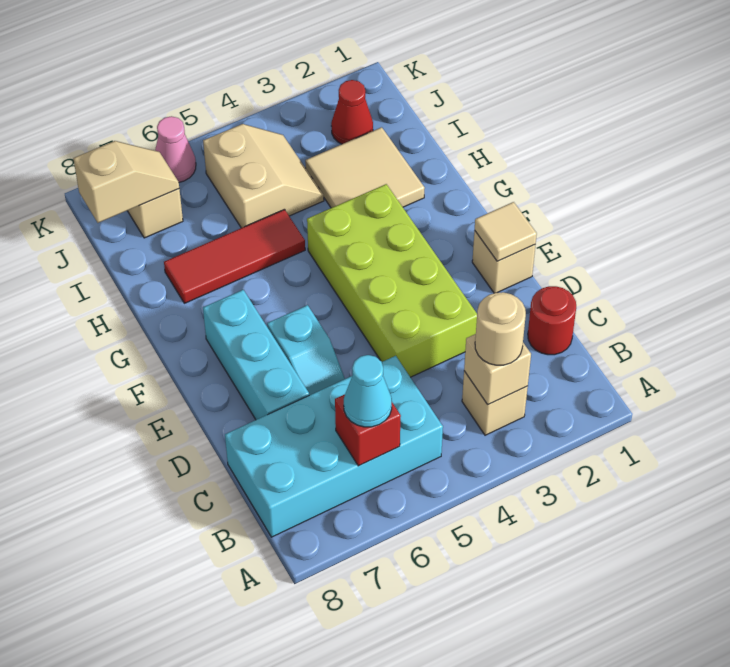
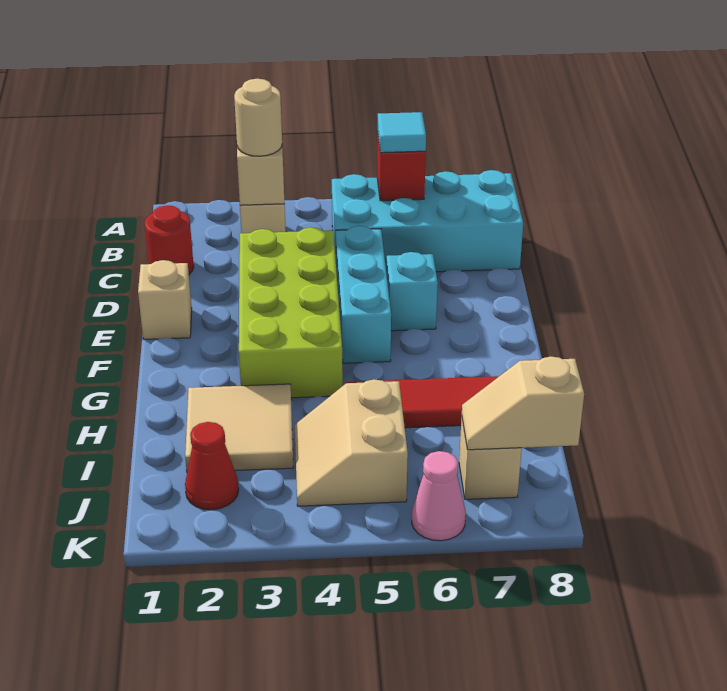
cyan 1x1 cone [344,355,392,427] -> cyan 1x1 tile [378,112,426,153]
cyan 1x3 brick [203,290,309,420] -> cyan 1x3 brick moved to [336,226,391,363]
tan 1x1 tile [475,202,537,261] -> none

